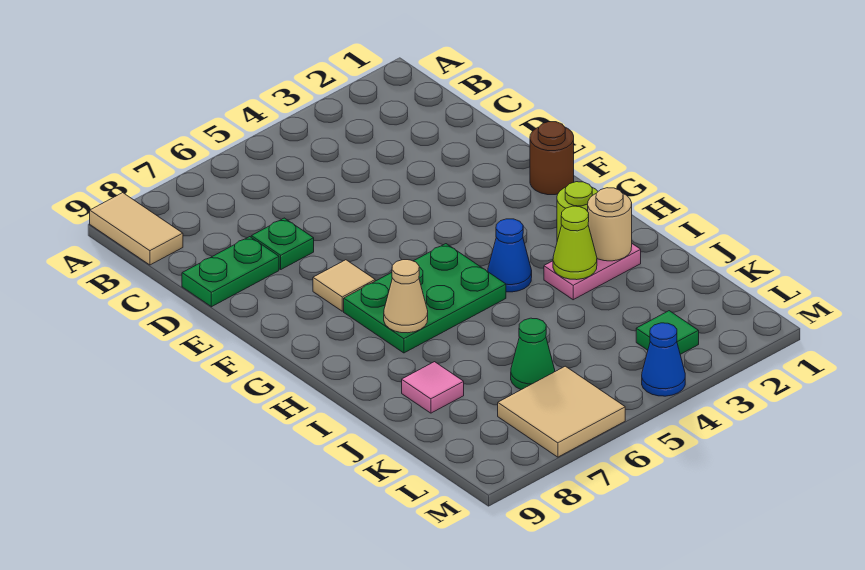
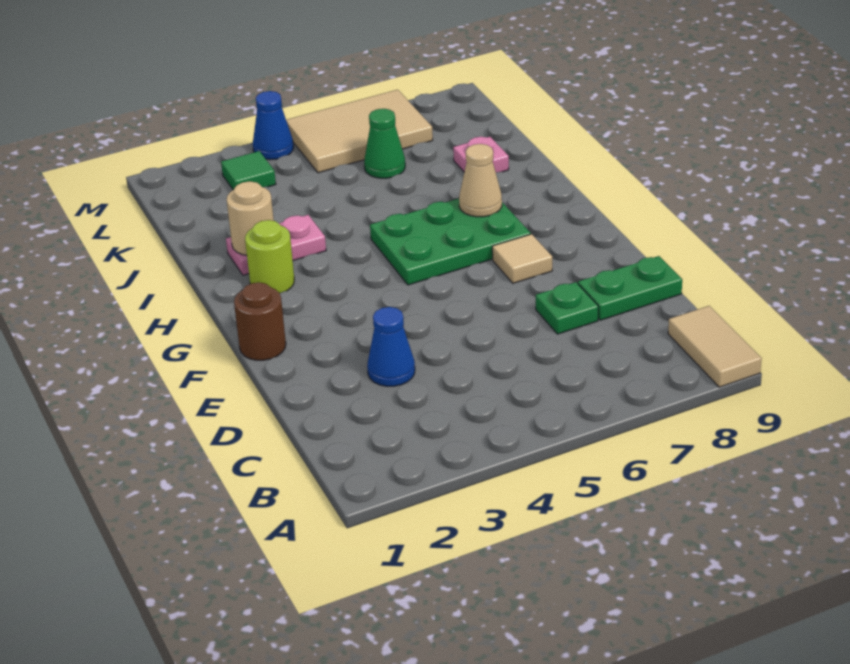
blue 1x1 cone [488,219,532,292] -> blue 1x1 cone moved to [367,307,415,386]
lime 1x1 cone [553,206,597,280] -> none
pink 1x1 tile [402,362,464,413] -> pink 1x1 plate [453,137,509,172]
tan 2x2 tile [498,366,625,457] -> tan 2x3 tile [286,90,433,173]

